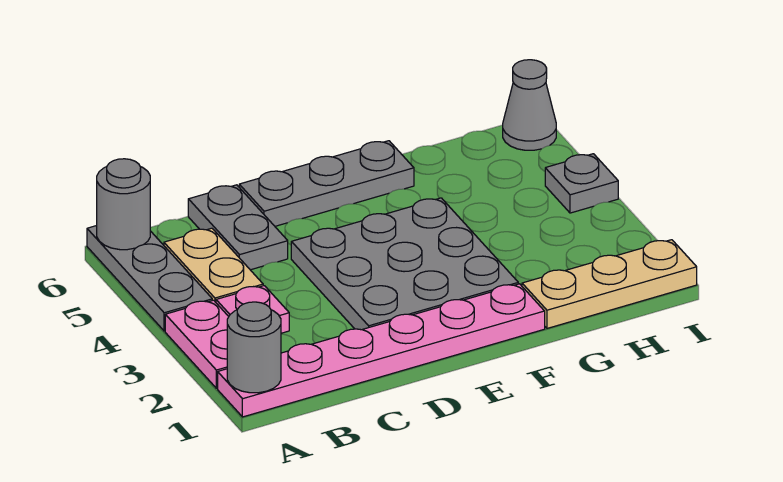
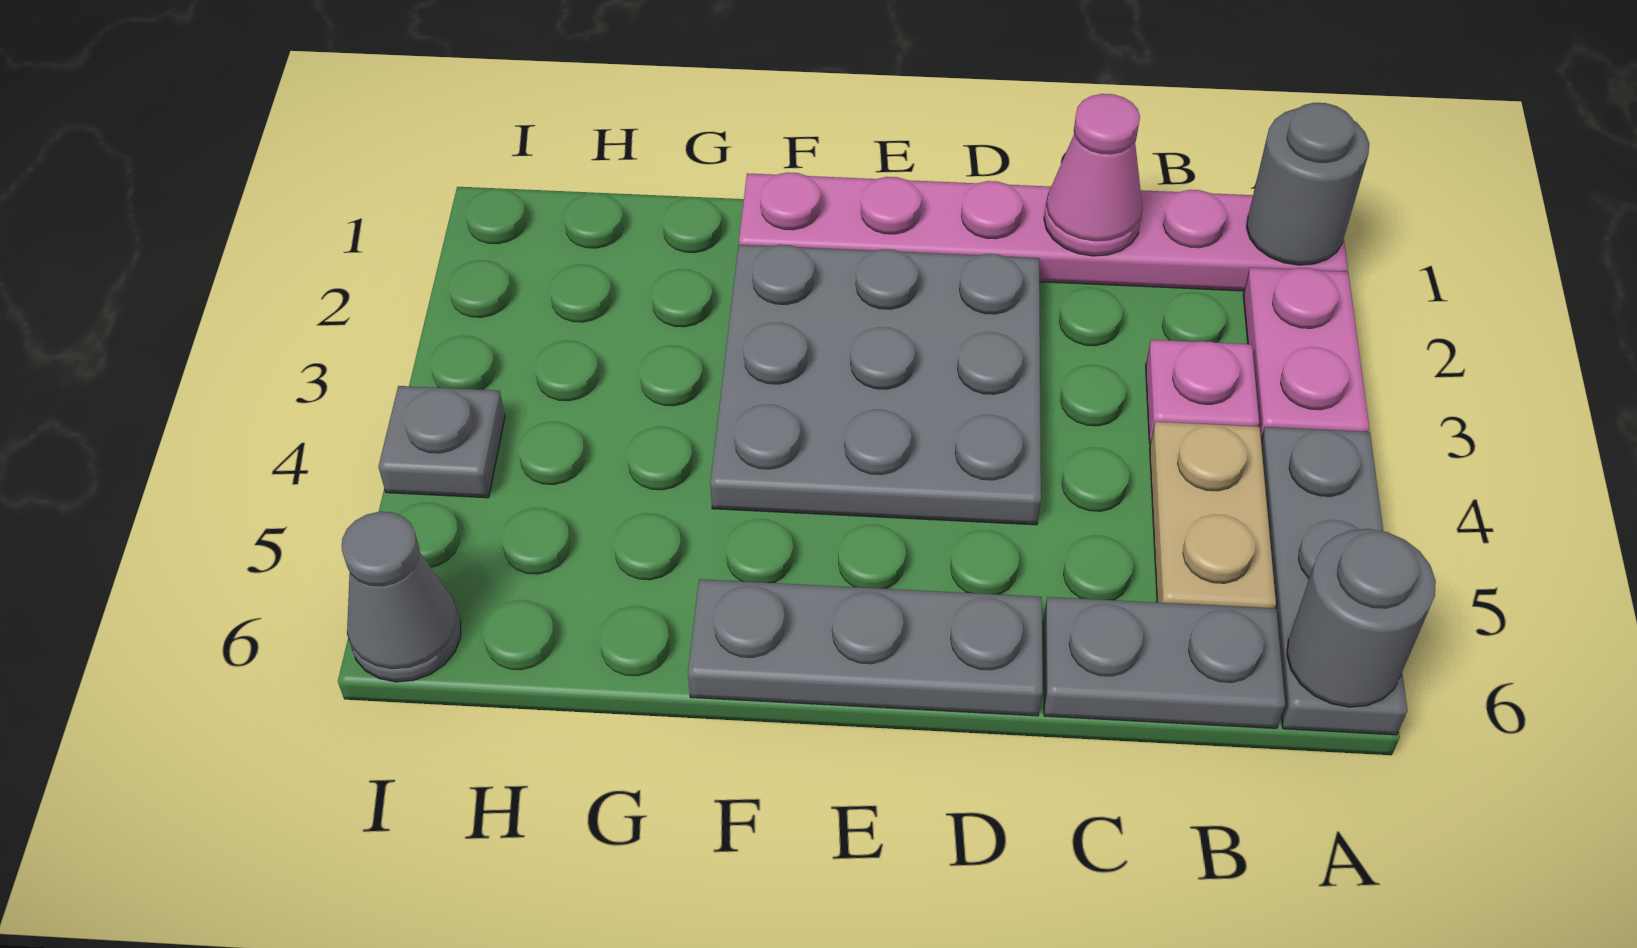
none -> pink 1x1 cone [1044,94,1143,256]
grey 1x2 plate [188,185,288,270] -> grey 1x2 plate turned to [1043,597,1285,728]
tan 1x3 plate [522,240,697,328] -> none

